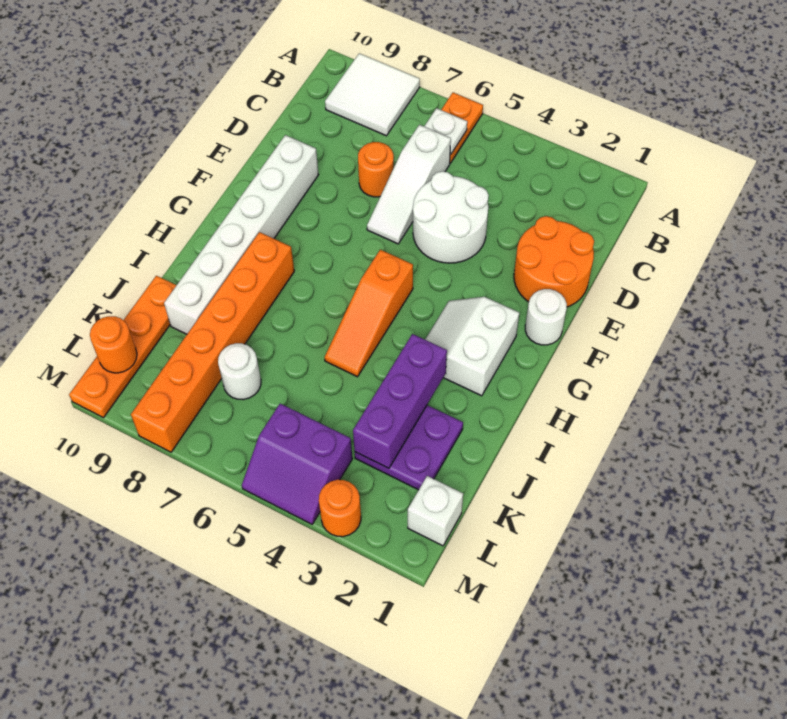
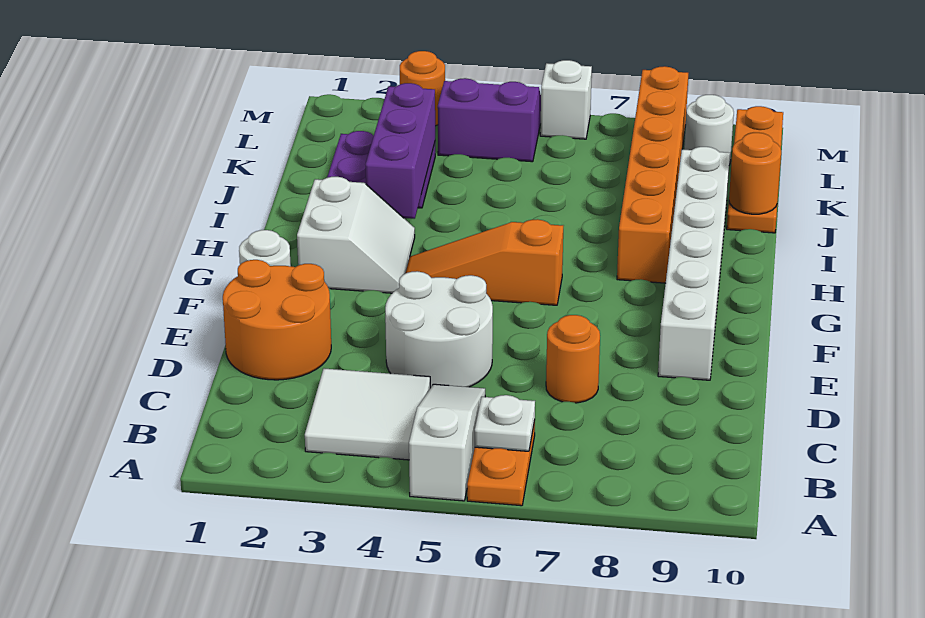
white 2x2 tile [325,53,420,136] -> white 2x2 tile moved to [305,368,430,460]
white 1x3 slope [367,125,451,244] -> white 1x3 slope moved to [409,384,485,501]
orange 1x3 slope [325,250,413,377] -> orange 1x3 slope turned to [406,219,563,305]
white 1x1 round brick [218,343,261,400] -> white 1x1 round brick moved to [684,95,734,165]
white 1x1 brick [408,476,463,546] -> white 1x1 brick moved to [540,60,592,139]
orange 1x1 round brick [90,316,137,373] -> orange 1x1 round brick moved to [729,133,781,214]

